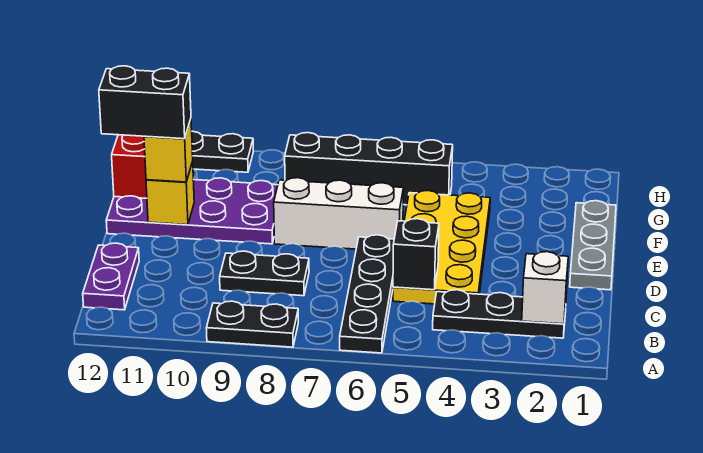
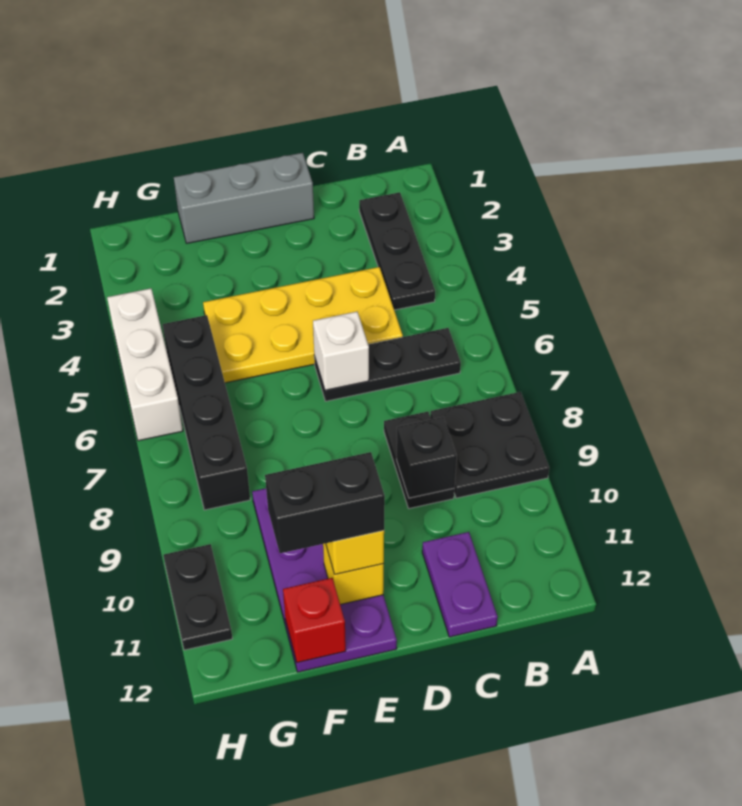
black 1x4 plate [340,235,394,353] -> black 1x3 plate [314,328,461,401]
black 1x2 plate [206,301,298,347] -> black 2x2 plate [430,392,549,498]
white 1x1 brick [522,252,568,324] -> white 1x1 brick moved to [313,312,369,390]
purple 1x2 plate [83,243,139,310] -> purple 1x2 plate turned to [422,532,498,637]
black 1x1 brick [393,219,439,290] -> black 1x1 brick moved to [396,417,457,498]
grey 1x3 plate [570,201,616,290] -> grey 1x3 brick [174,153,314,243]
white 1x3 brick [274,178,403,249] -> white 1x3 brick moved to [107,288,183,441]
black 1x2 brick [99,66,191,139] -> black 1x2 brick turned to [265,452,385,553]

